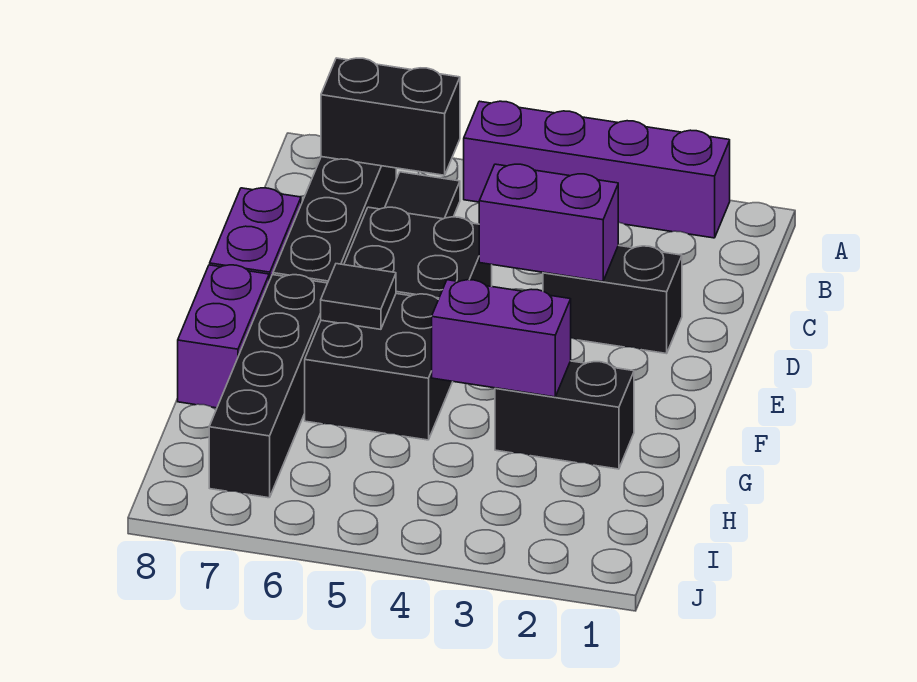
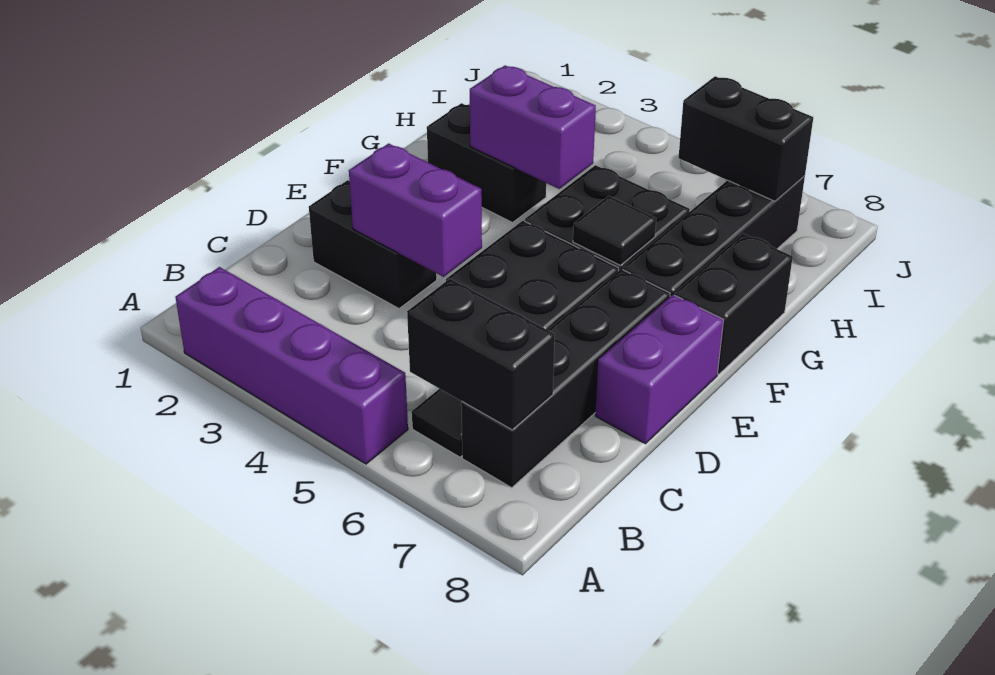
purple 1x2 brick [178,265,269,408] -> black 1x2 brick [674,234,793,374]
none -> black 1x2 brick [679,76,813,201]

